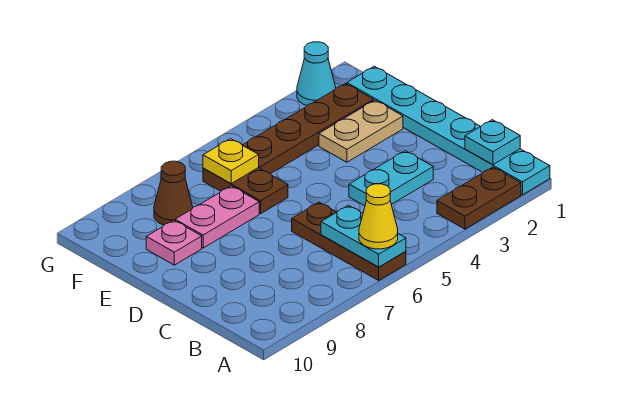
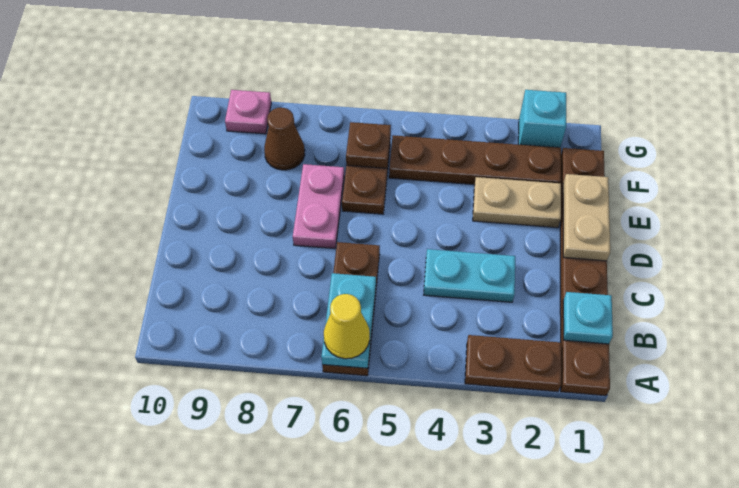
cyan 1x6 plate [347,66,550,195] -> brown 1x6 plate [560,148,610,396]
none -> tan 1x2 plate [563,174,610,261]
pink 1x2 plate [175,186,259,248] -> pink 1x2 plate turned to [293,164,344,249]
pink 1x1 plate [146,220,202,265] -> pink 1x1 plate moved to [225,90,271,134]
yellow 1x1 plate [203,139,259,184] -> brown 1x1 plate [346,122,391,168]
cyan 1x1 cone [297,42,336,106] -> cyan 1x1 brick [518,90,566,148]

